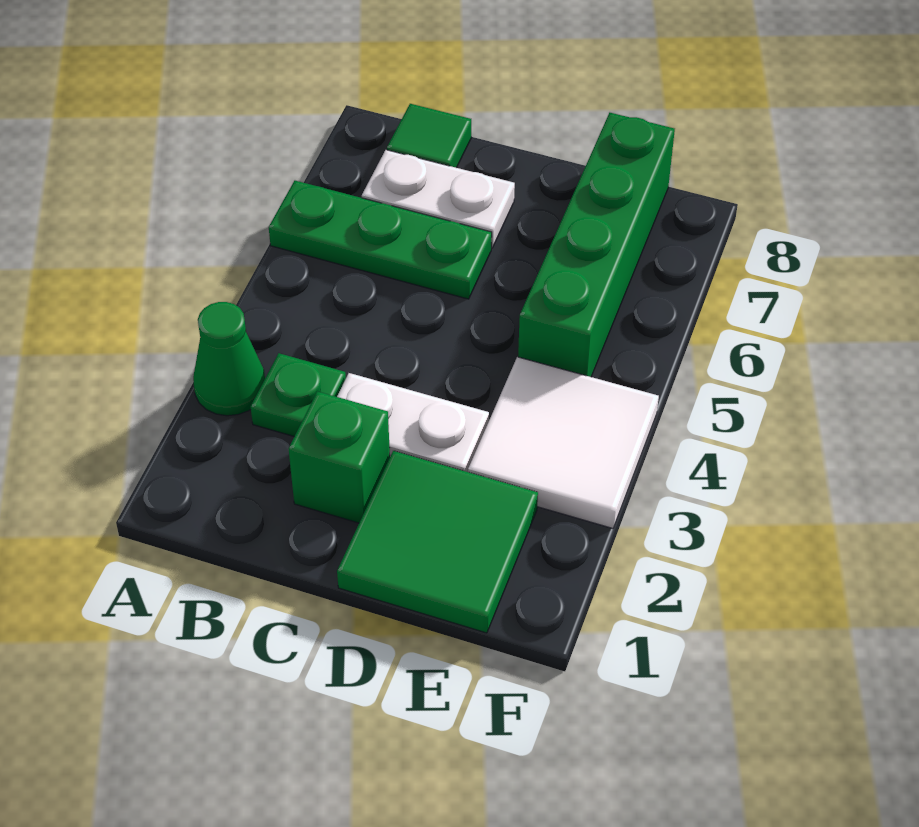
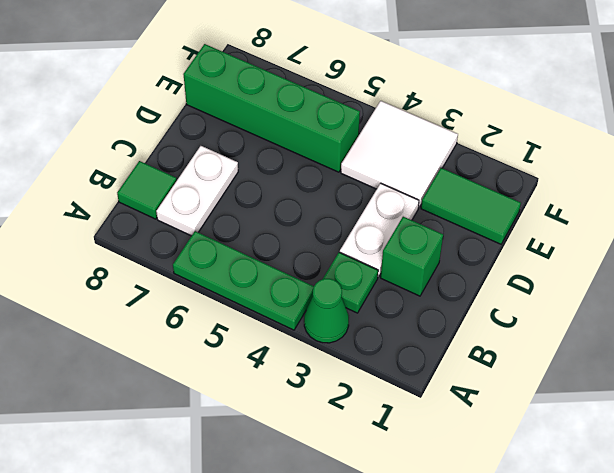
green 1x3 plate [269,181,492,299] -> green 1x3 plate turned to [173,231,314,330]
green 2x2 tile [337,451,538,633] -> green 1x2 tile [421,168,521,244]

